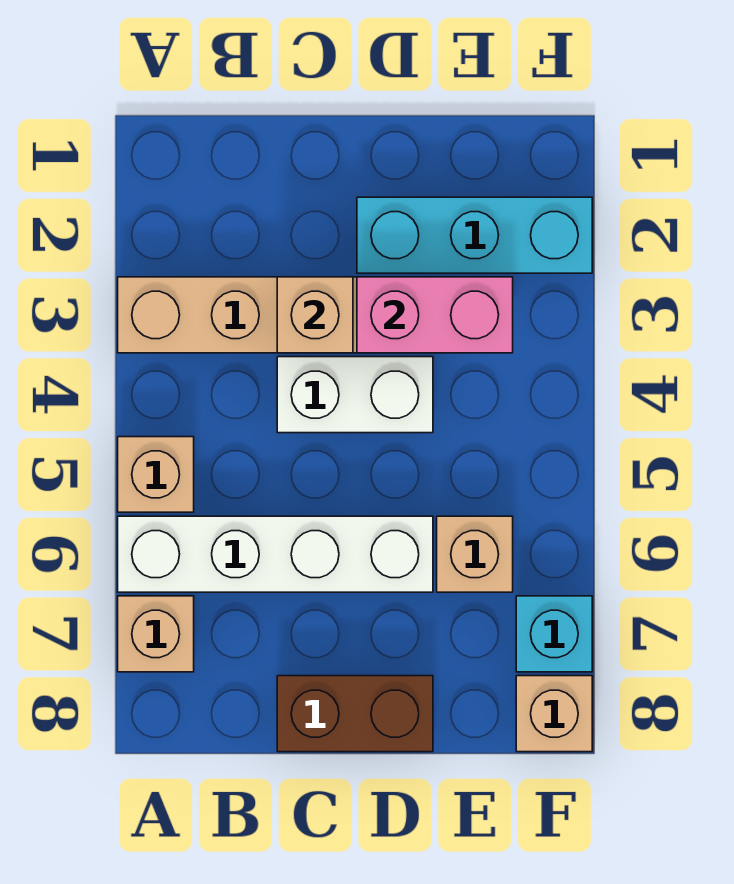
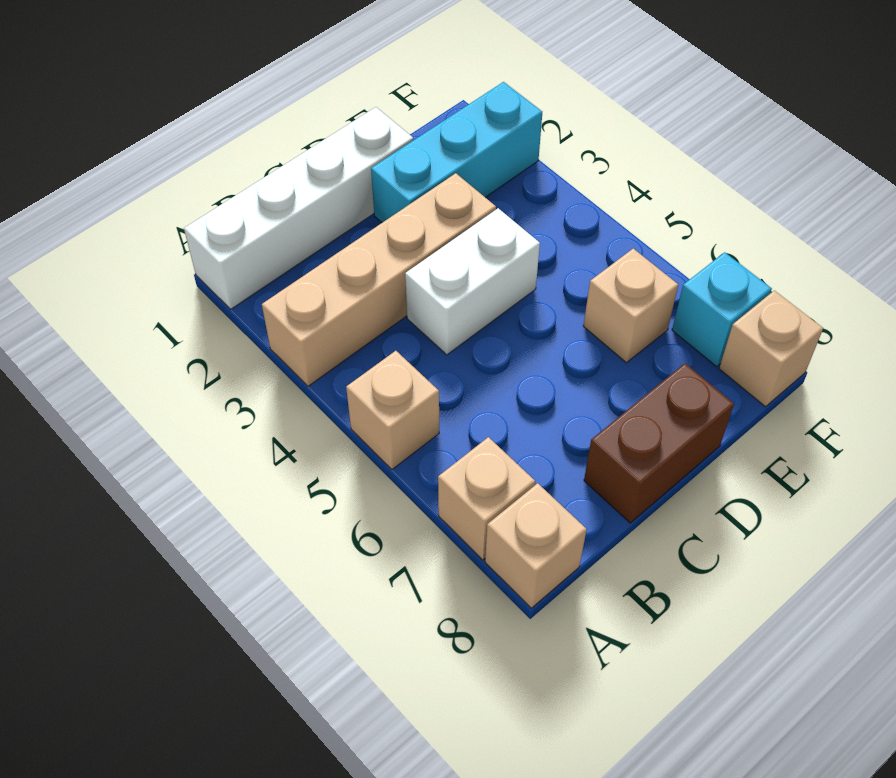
white 1x4 brick [118,516,433,592] -> white 1x4 brick moved to [184,107,413,309]
tan 1x1 brick [277,277,353,353] -> tan 1x1 brick moved to [485,483,587,608]
pink 1x2 brick [357,277,513,353] -> none

